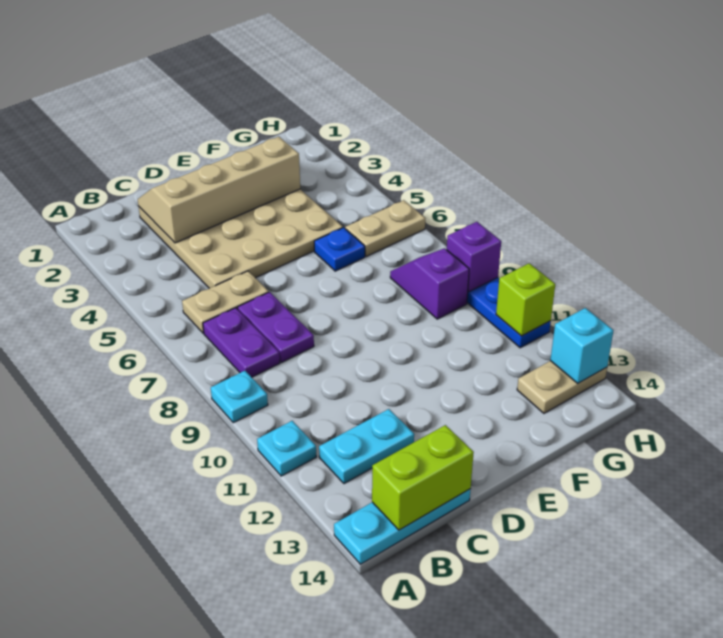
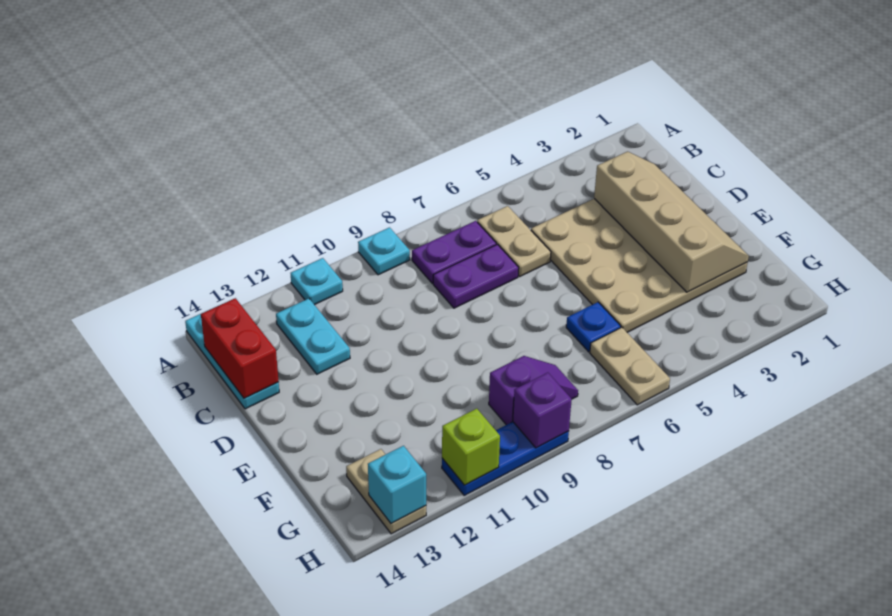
lime 1x2 brick [372,425,474,530] -> red 1x2 brick [201,298,279,398]

